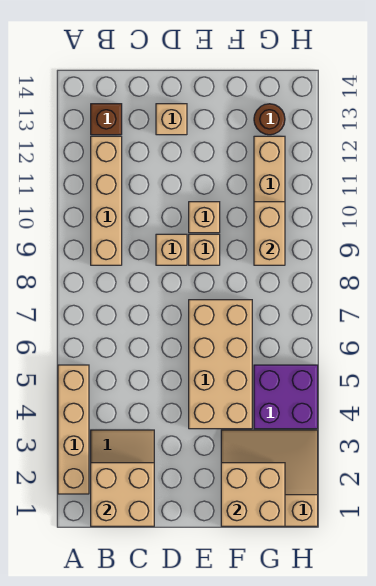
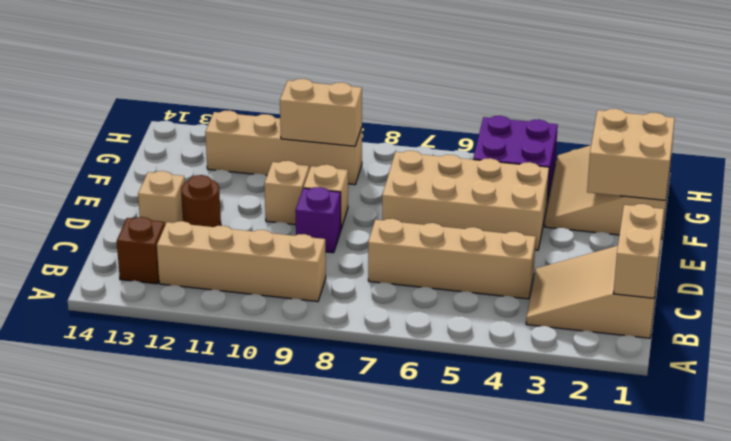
tan 1x4 brick [58,365,89,494] -> tan 1x4 brick moved to [368,219,536,299]
tan 2x2 brick [91,463,154,526] -> tan 1x2 brick [613,204,664,298]
tan 1x1 brick [156,234,187,265] -> purple 1x1 brick [295,187,341,253]
brown 1x1 round brick [254,104,285,135] -> brown 1x1 round brick moved to [181,175,221,227]

